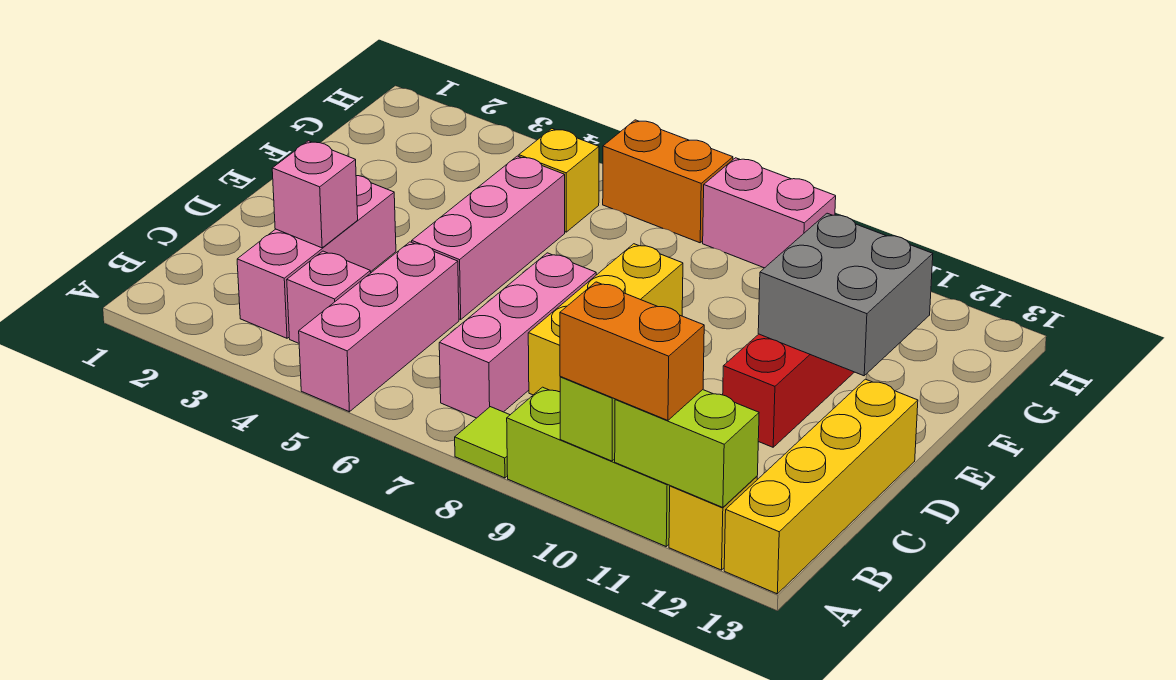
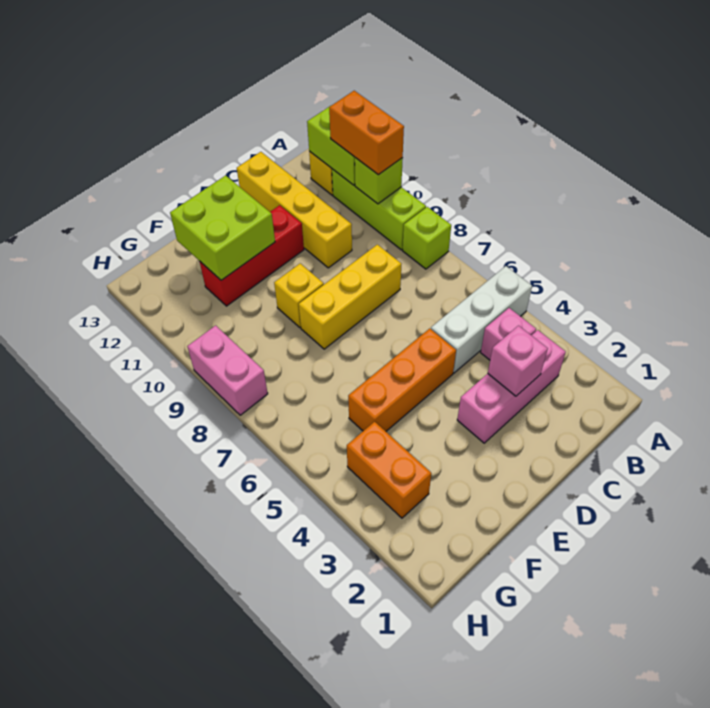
pink 1x3 brick [299,242,459,412] -> white 1x3 brick [431,266,532,373]
lime 1x1 tile [455,407,509,478] -> lime 1x1 brick [403,207,451,269]
yellow 1x4 brick [724,379,918,594] -> yellow 1x4 brick turned to [237,152,352,268]
pink 1x3 brick [439,253,596,418] -> none
pink 1x3 brick [412,156,565,319] -> orange 1x3 brick [348,329,456,431]
grey 2x2 brick [758,213,933,376] -> lime 2x2 brick [170,175,275,280]
yellow 1x1 brick [519,129,599,232] -> yellow 1x1 brick moved to [274,264,324,327]
orange 1x2 brick [603,120,733,243] -> orange 1x2 brick moved to [347,422,431,518]

